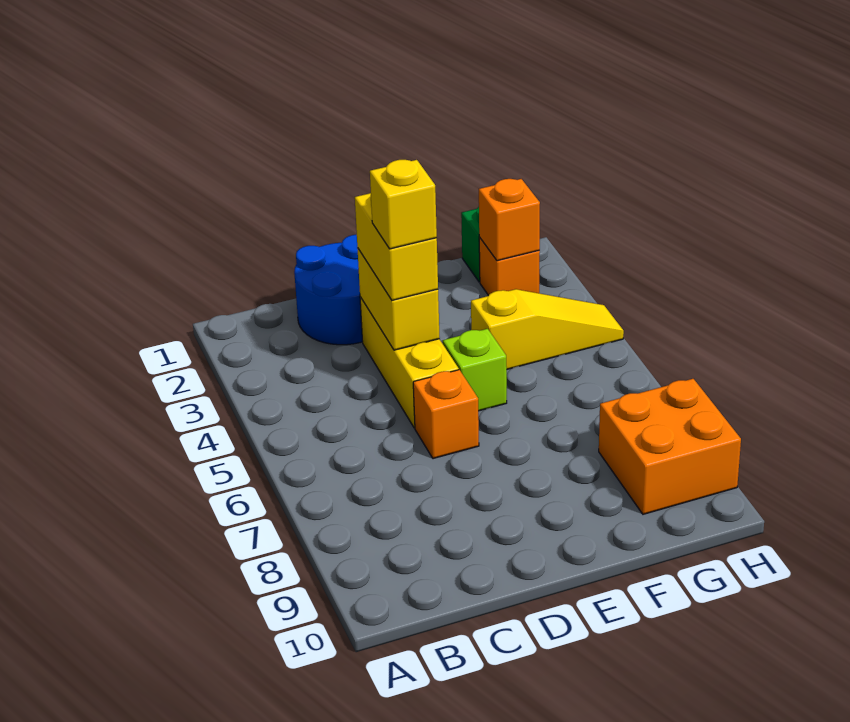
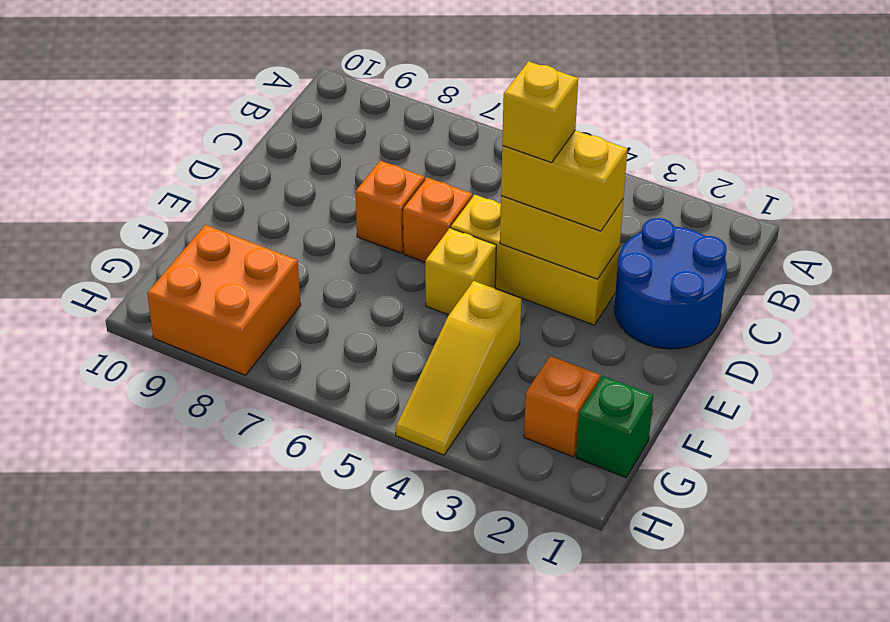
lime 1x1 brick [443,329,507,411] -> yellow 1x1 brick [425,228,496,315]
orange 1x1 brick [479,179,540,261] -> orange 1x1 brick moved to [355,161,425,253]

